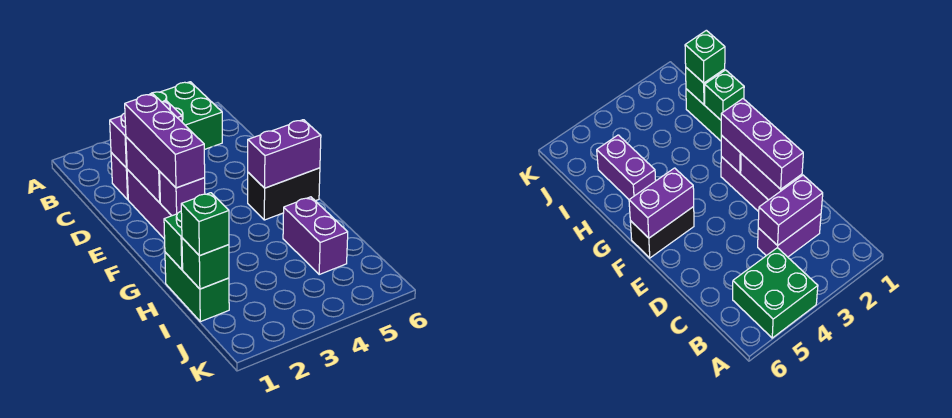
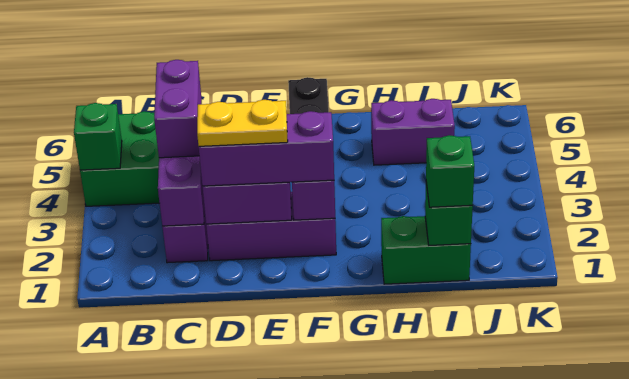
none -> yellow 1x2 plate [197,100,288,146]
purple 1x2 brick [248,120,321,188] -> purple 1x2 brick moved to [154,60,202,158]
green 1x1 brick [164,211,183,269] -> green 1x1 brick moved to [74,103,122,170]

